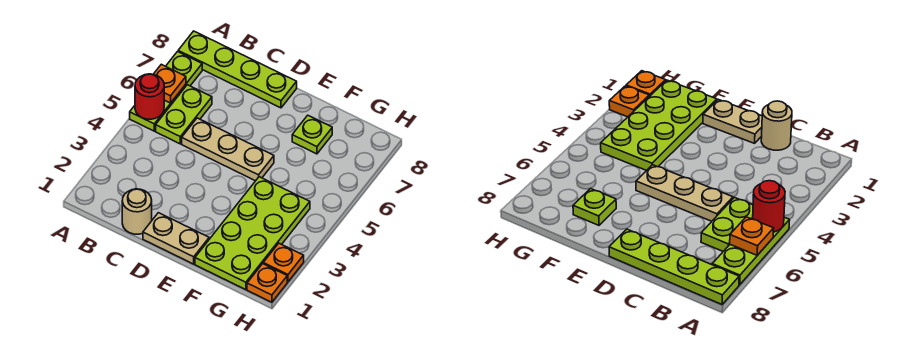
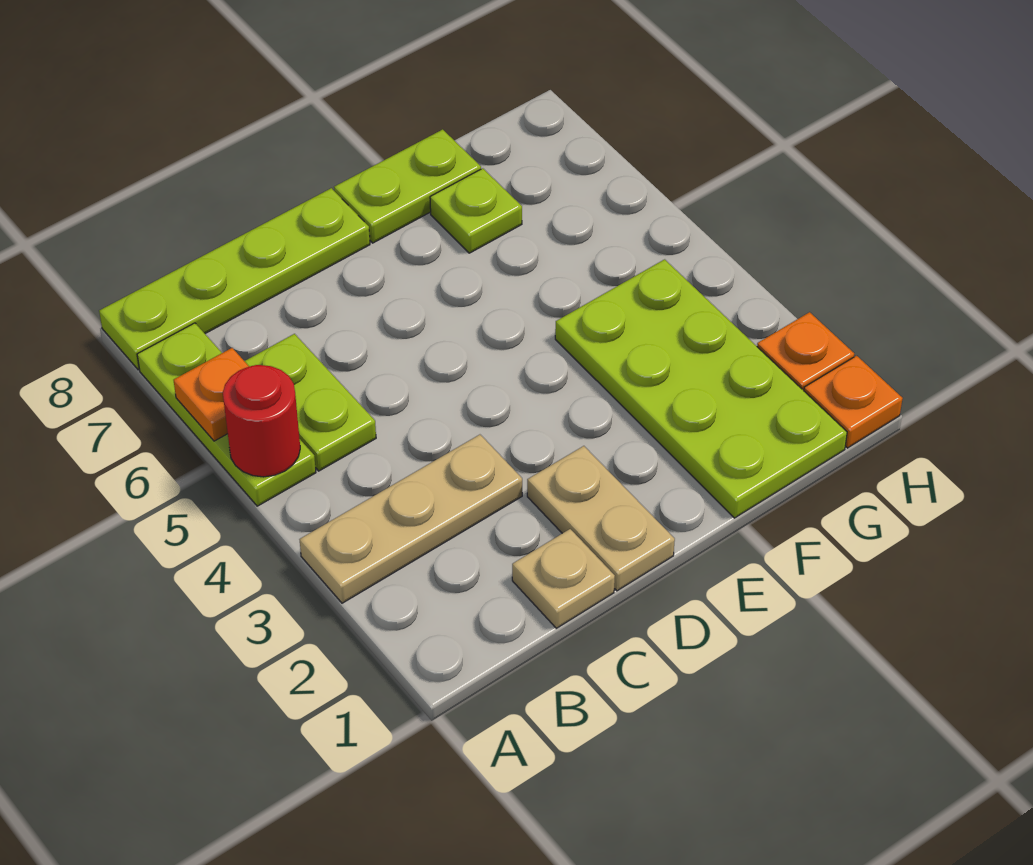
tan 1x1 round brick [122,189,152,234] -> tan 1x1 plate [512,529,615,628]
tan 1x3 plate [182,118,274,181] -> tan 1x3 plate moved to [300,435,522,603]
tan 1x2 plate [143,213,209,264] -> tan 1x2 plate turned to [527,446,675,591]
none -> lime 1x2 plate [334,129,481,243]

